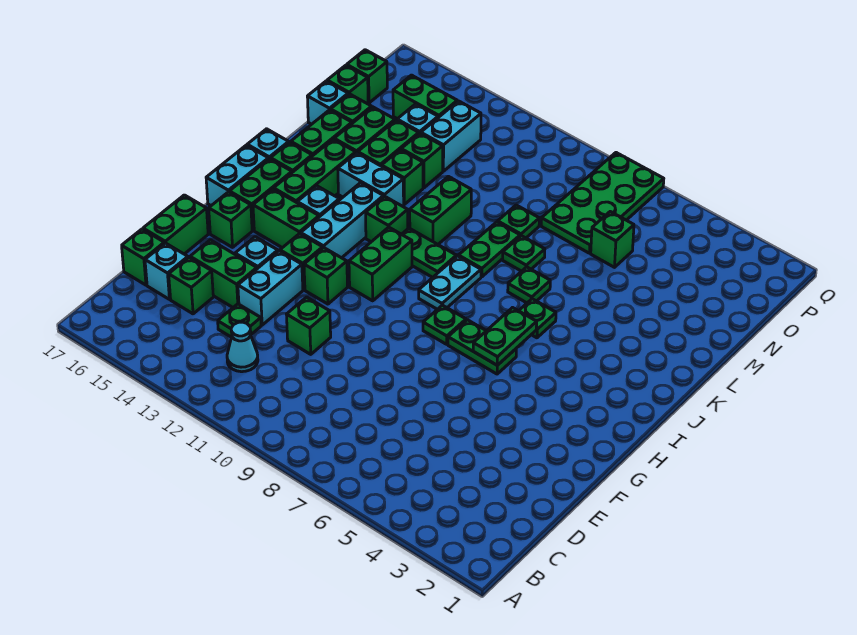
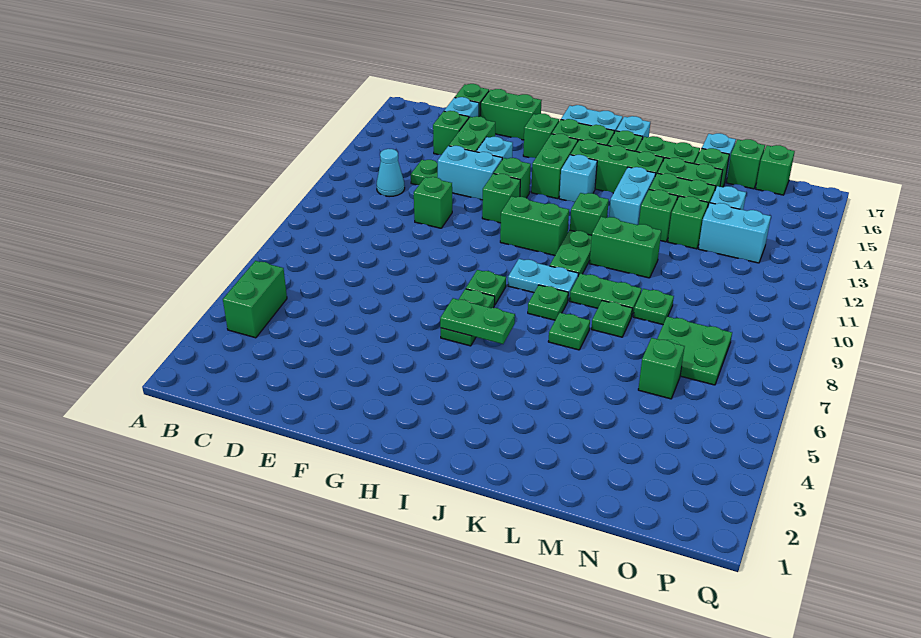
cyan 1x3 brick [301,183,383,258] -> none
green 1x1 plate [519,299,556,338] -> green 1x1 plate moved to [528,285,568,320]
green 2x4 plate [541,153,664,253] -> green 2x2 plate [657,317,732,385]
green 1x2 brick [393,75,457,119] -> green 1x2 brick moved to [223,261,287,338]

